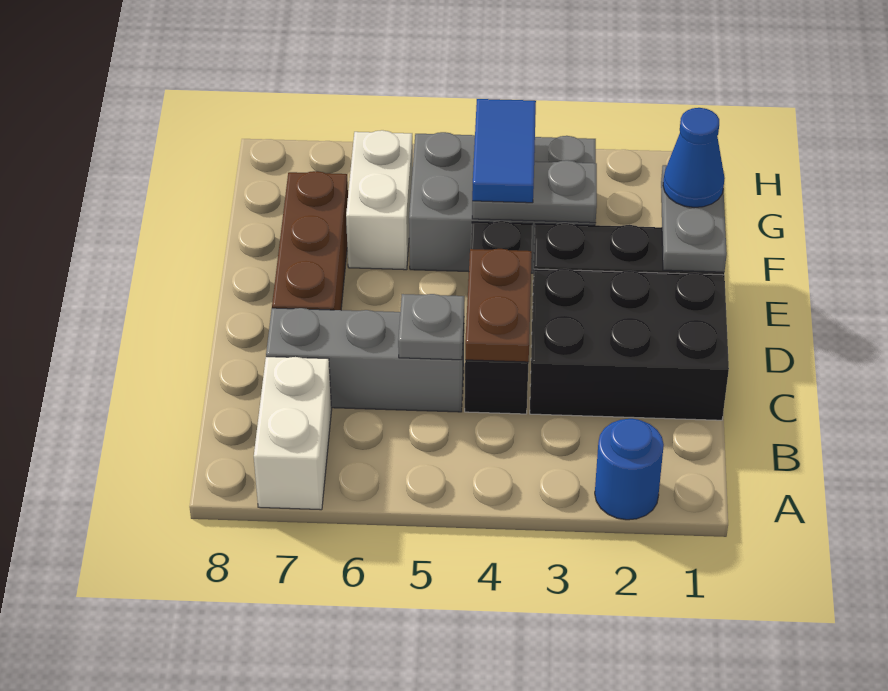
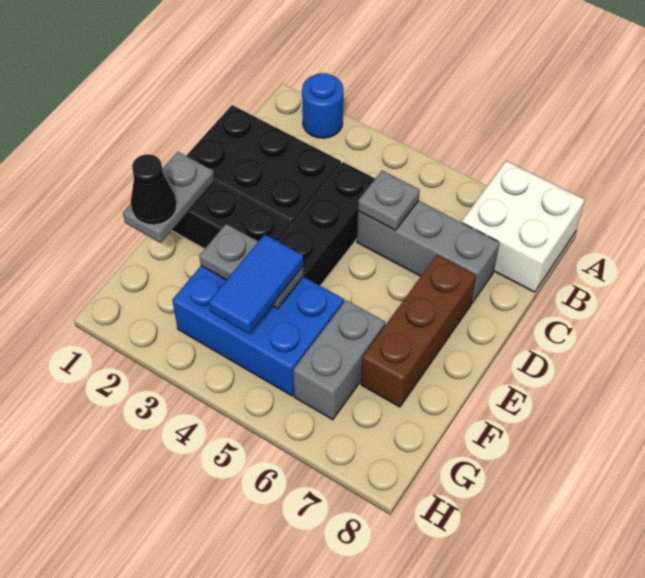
white 1x2 brick [254,357,332,510] -> white 2x2 brick [461,161,585,292]
brown 1x2 plate [465,249,532,362] -> none
blue 1x1 cone [663,108,725,207] -> black 1x1 cone [131,154,177,225]
grey 2x3 brick [409,132,596,273] -> blue 2x3 brick [172,266,344,396]
white 1x2 brick [346,130,413,270] -> grey 1x2 brick [293,300,385,420]

